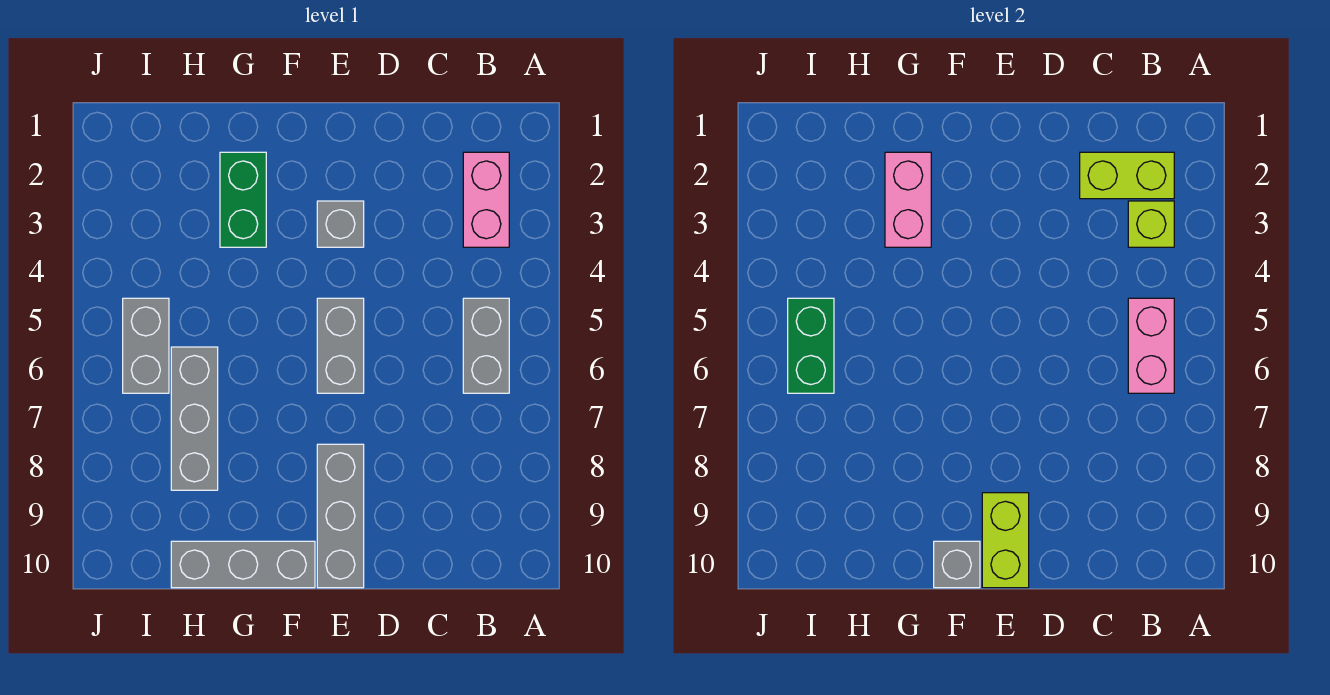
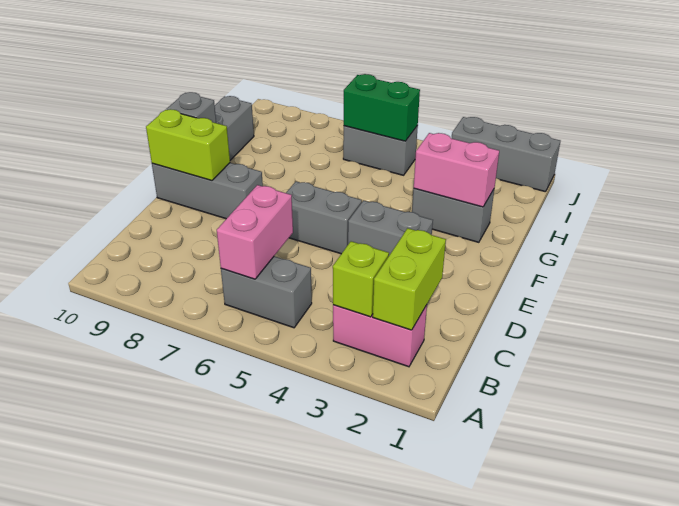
pink 1x2 brick [1128,298,1174,393] -> pink 1x2 brick turned to [217,185,293,279]
grey 1x1 brick [317,201,364,247] -> grey 1x2 brick [348,200,433,255]
green 1x2 brick [220,152,266,247] -> grey 1x2 brick [412,189,494,242]
grey 1x3 brick [171,347,218,490] -> grey 1x3 brick moved to [451,117,560,192]

